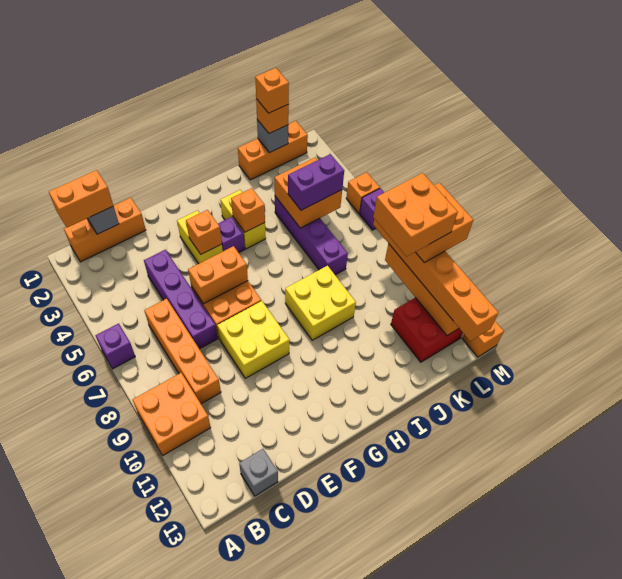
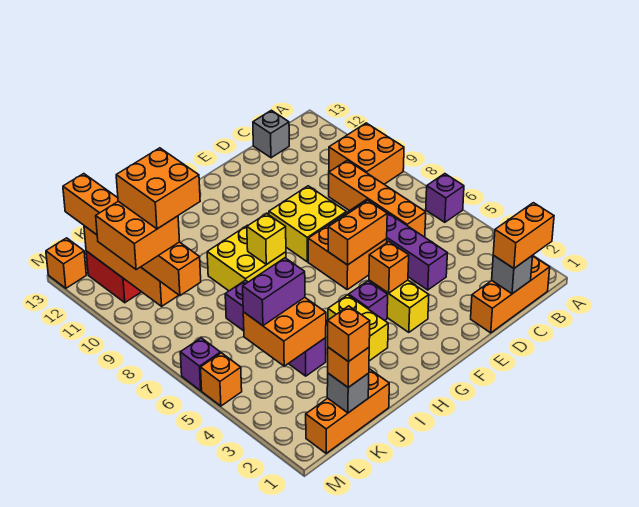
orange 1x1 brick [231,188,265,232] -> none
none -> yellow 1x1 brick [247,214,286,265]

